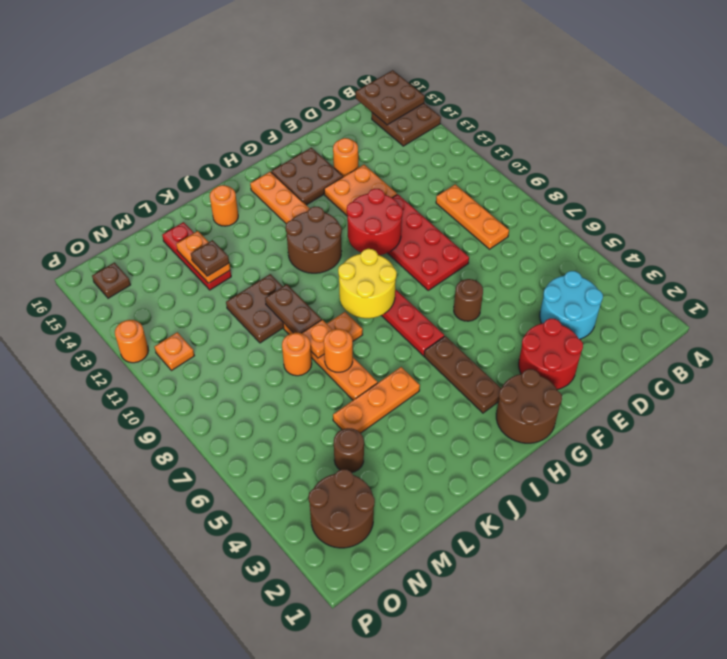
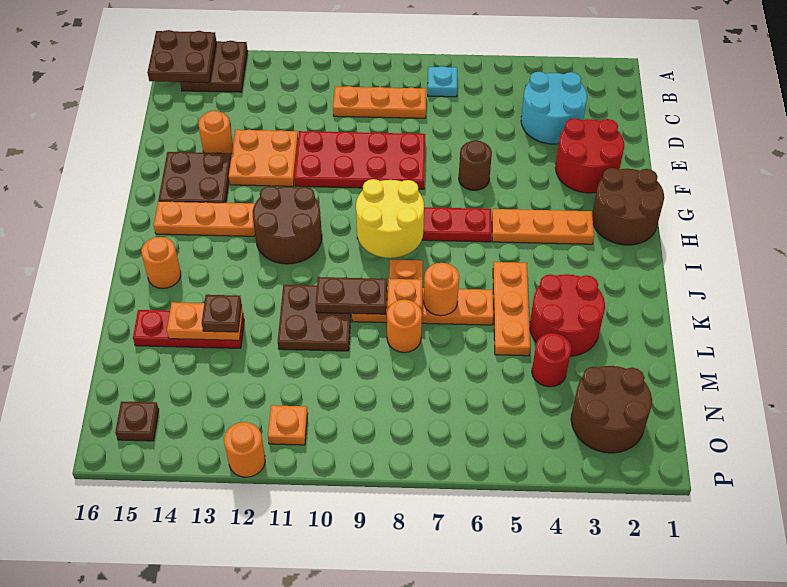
none -> cyan 1x1 plate [428,66,457,97]
red 2x2 round brick [347,189,403,255] -> red 2x2 round brick moved to [530,274,605,356]
brown 1x3 plate [424,336,501,413] -> orange 1x3 plate [492,209,594,244]
brown 1x1 round brick [334,428,364,472] -> red 1x1 round brick [532,333,571,387]

